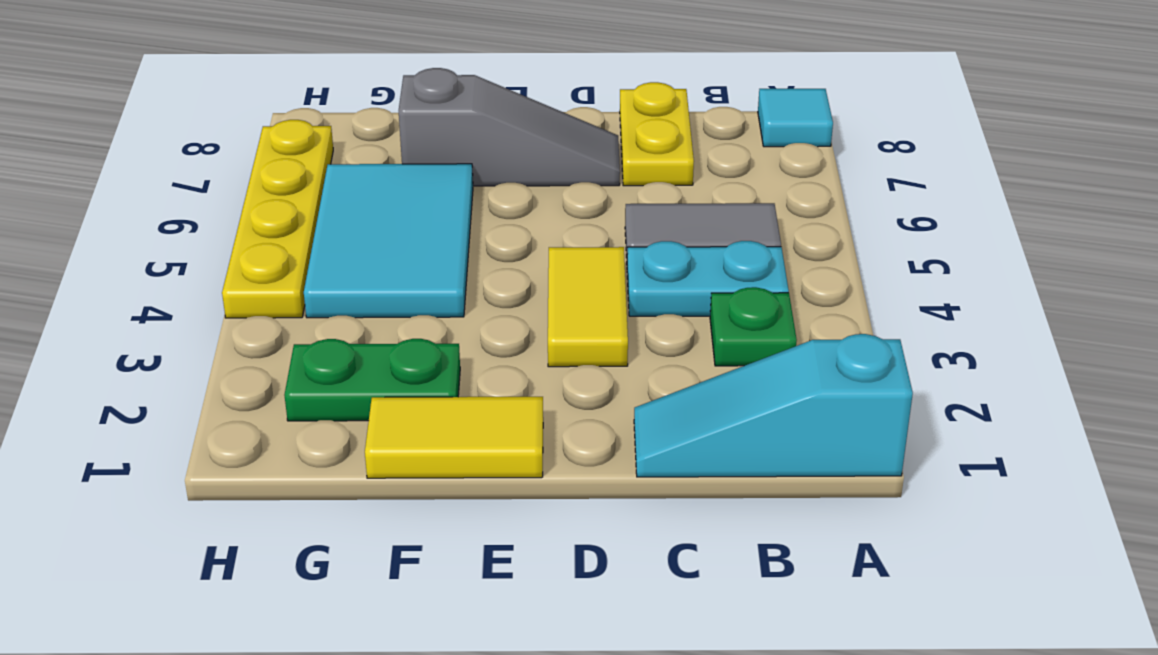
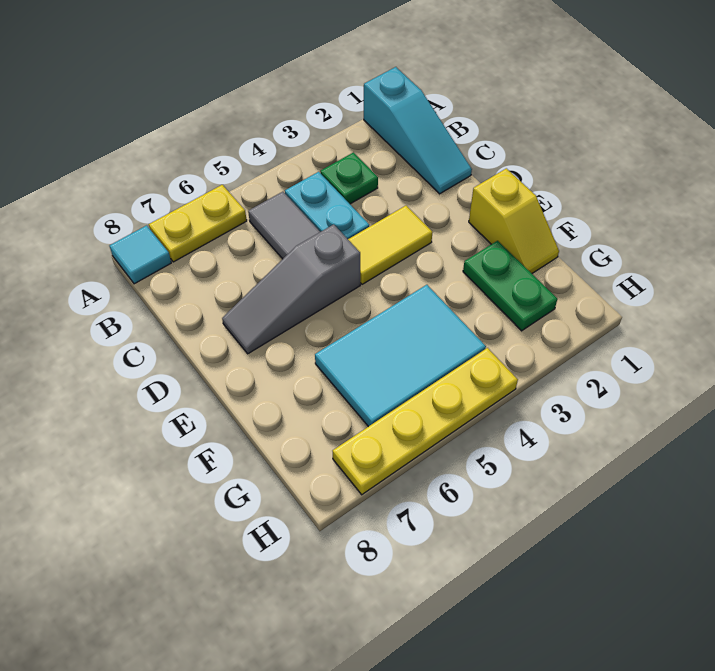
yellow 1x2 plate [620,82,694,186] -> yellow 1x2 plate moved to [149,185,247,262]
grey 1x3 slope [399,68,620,186] -> grey 1x3 slope turned to [222,224,360,354]
yellow 1x2 tile [365,397,543,478] -> yellow 1x2 slope [469,168,559,273]

